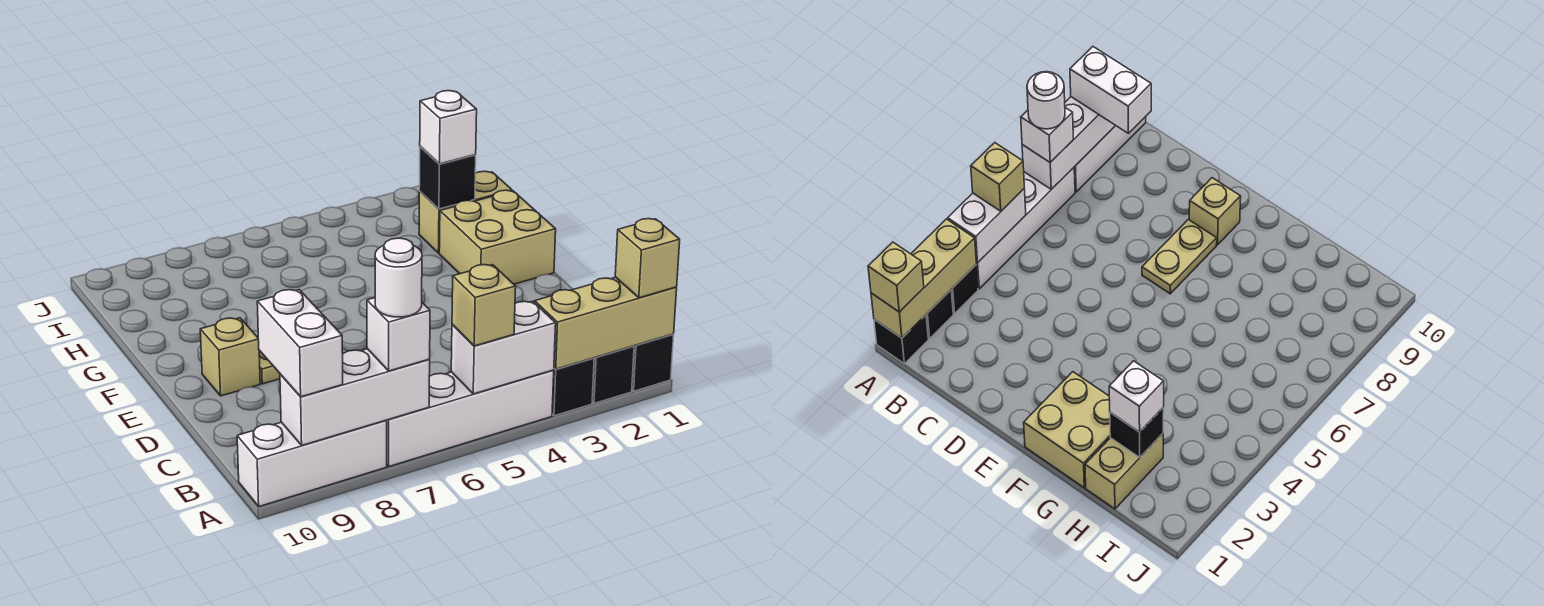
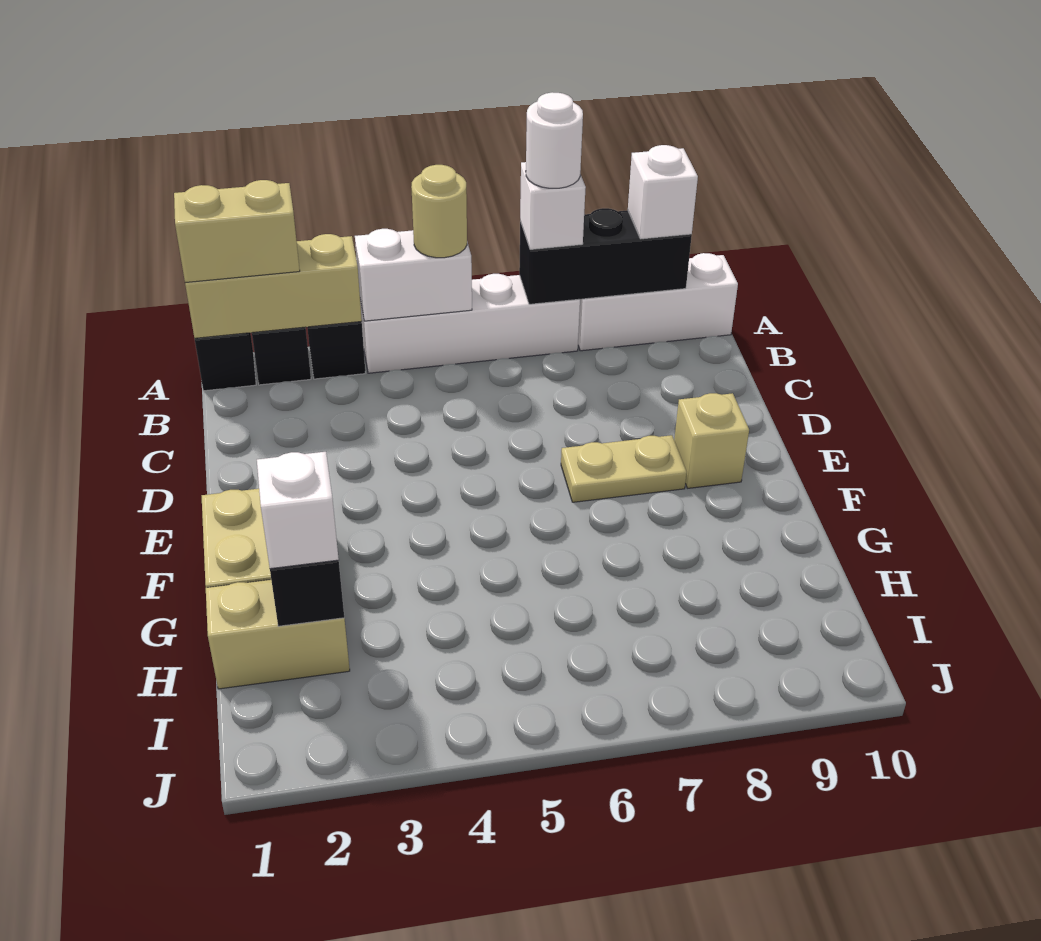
tan 1x1 brick [615,219,680,298] -> tan 1x2 brick [174,180,300,283]
tan 1x1 brick [452,265,516,346] -> tan 1x1 round brick [411,165,467,258]
white 1x3 brick [280,349,430,445] -> black 1x3 brick [519,208,692,304]
white 1x2 brick [257,290,343,397] -> white 1x1 brick [628,145,698,239]

